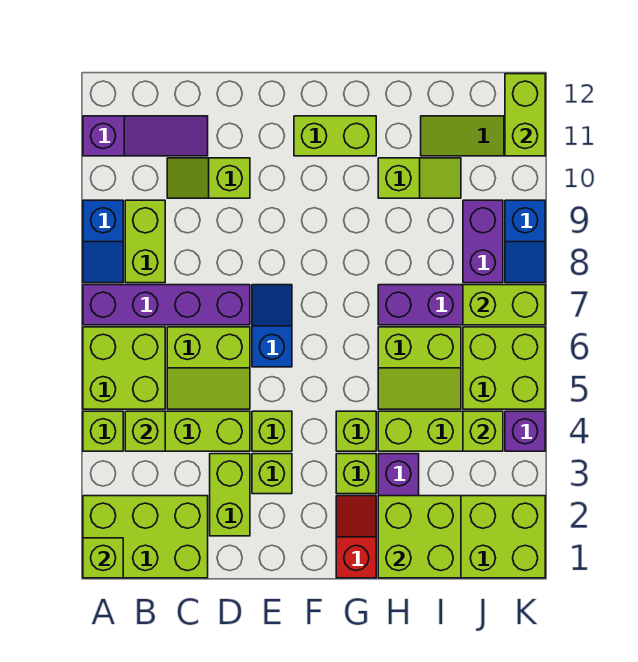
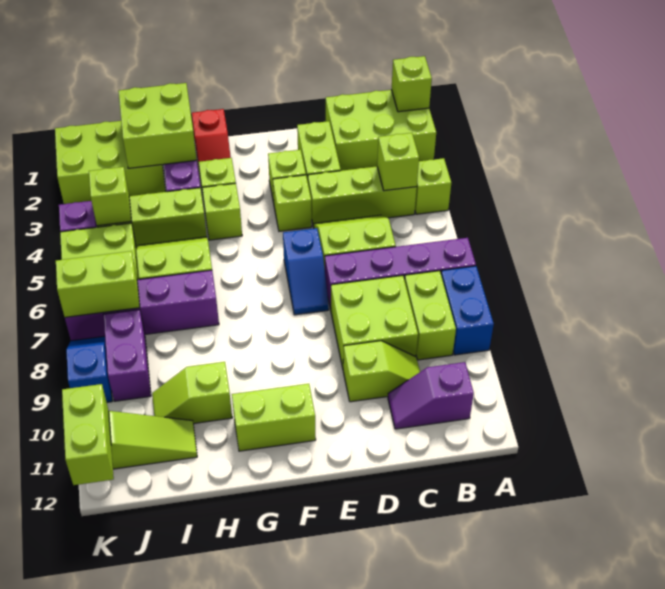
lime 2x2 brick [83,327,165,409] -> lime 2x2 brick moved to [331,275,418,368]
blue 1x2 slope [83,200,123,283] -> blue 1x2 brick [441,266,494,355]
purple 1x3 slope [83,116,208,156] -> purple 1x2 slope [388,362,474,429]

